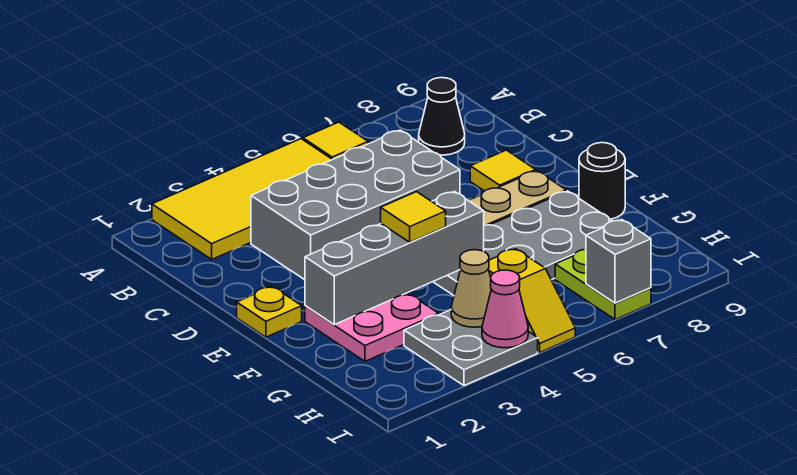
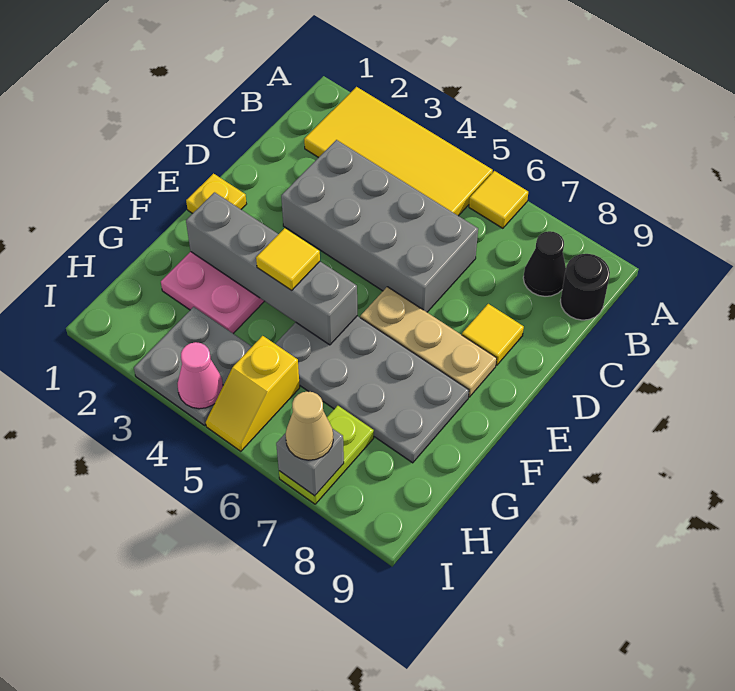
black 1x1 round brick [579,143,625,219] -> black 1x1 round brick moved to [560,254,610,320]
tan 1x1 cone [451,250,491,327] -> tan 1x1 cone moved to [286,391,333,460]

